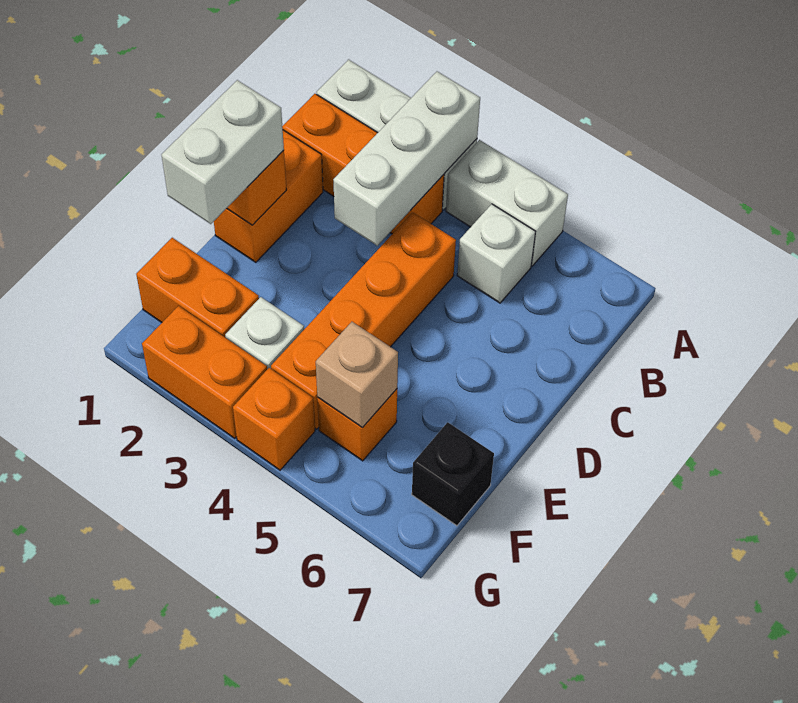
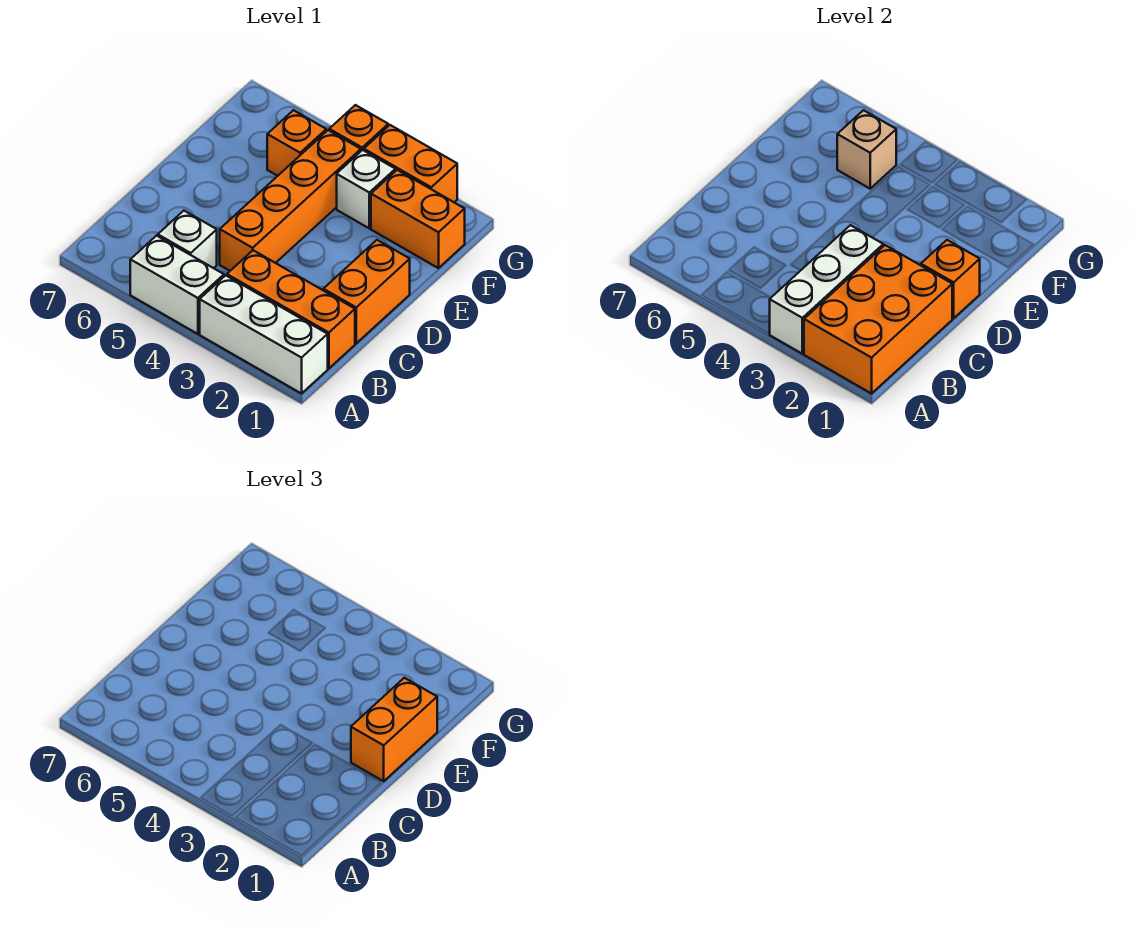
none -> orange 2x3 brick [804,245,952,394]
white 1x2 brick [162,80,284,224] -> orange 1x2 brick [351,678,437,781]
black 1x1 brick [412,422,494,526] -> none

